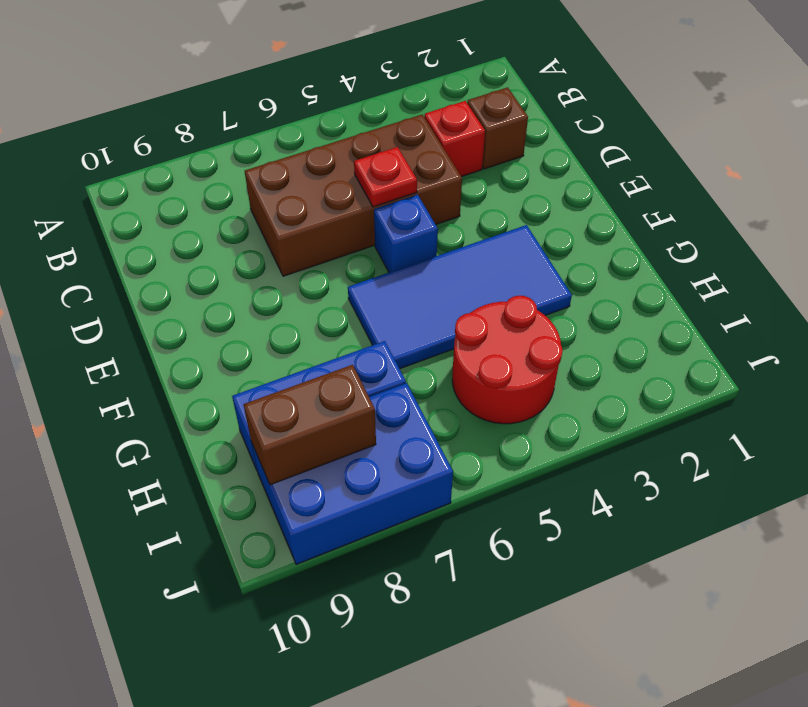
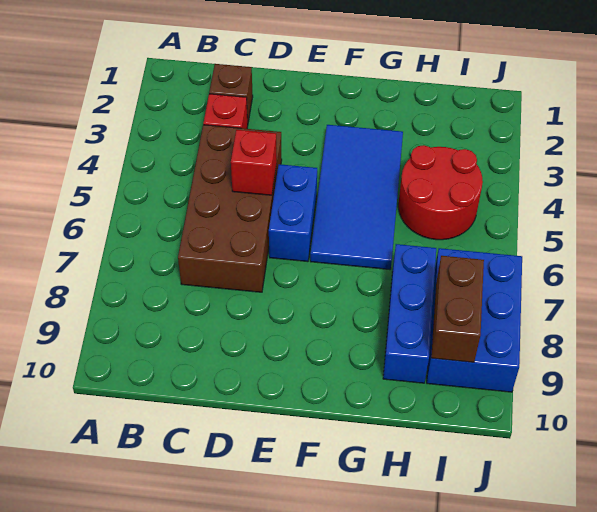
red 1x1 plate [354,147,417,207] -> red 1x1 brick [231,130,277,195]
blue 1x1 brick [374,195,438,272] -> blue 1x2 brick [269,164,317,262]

